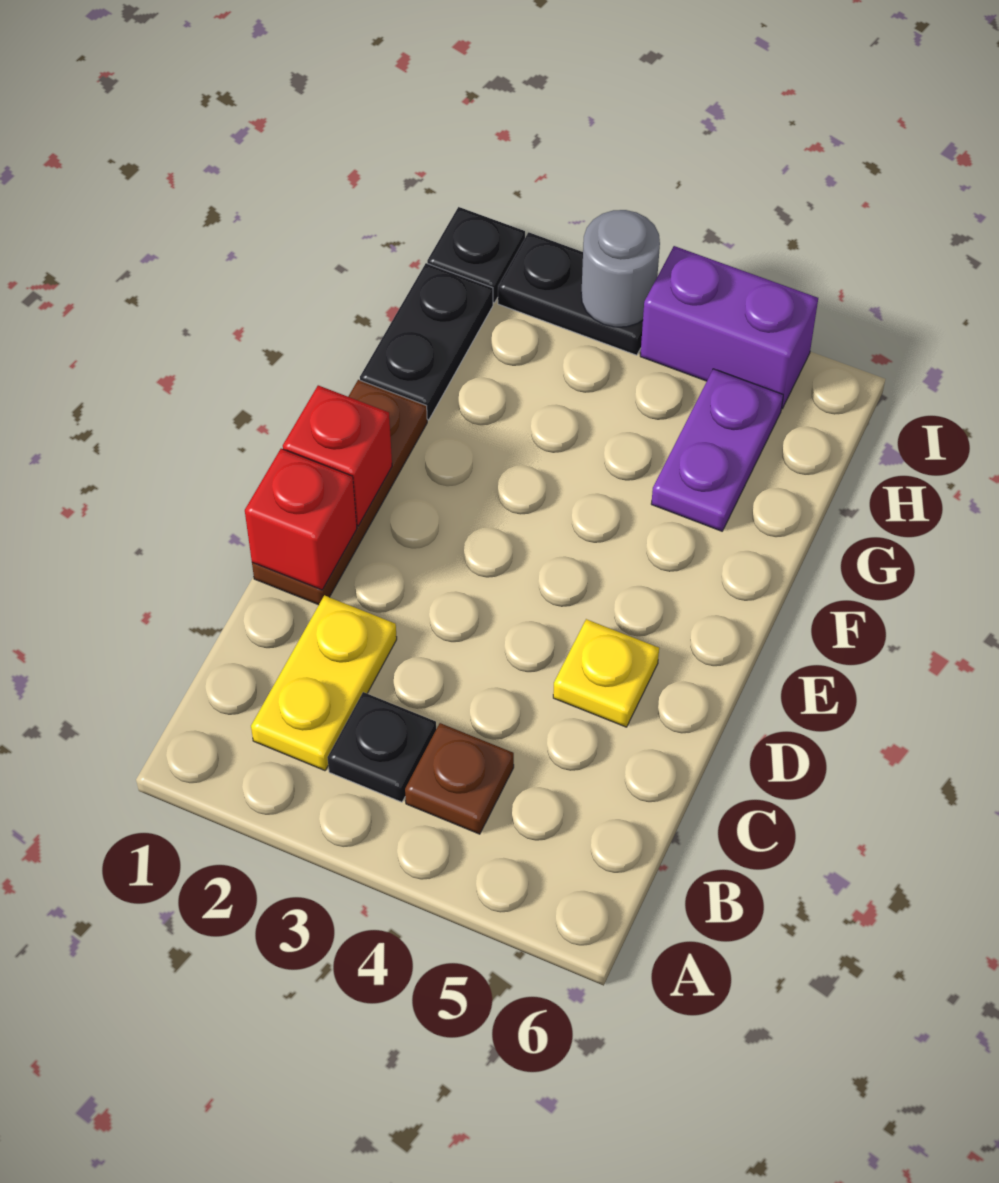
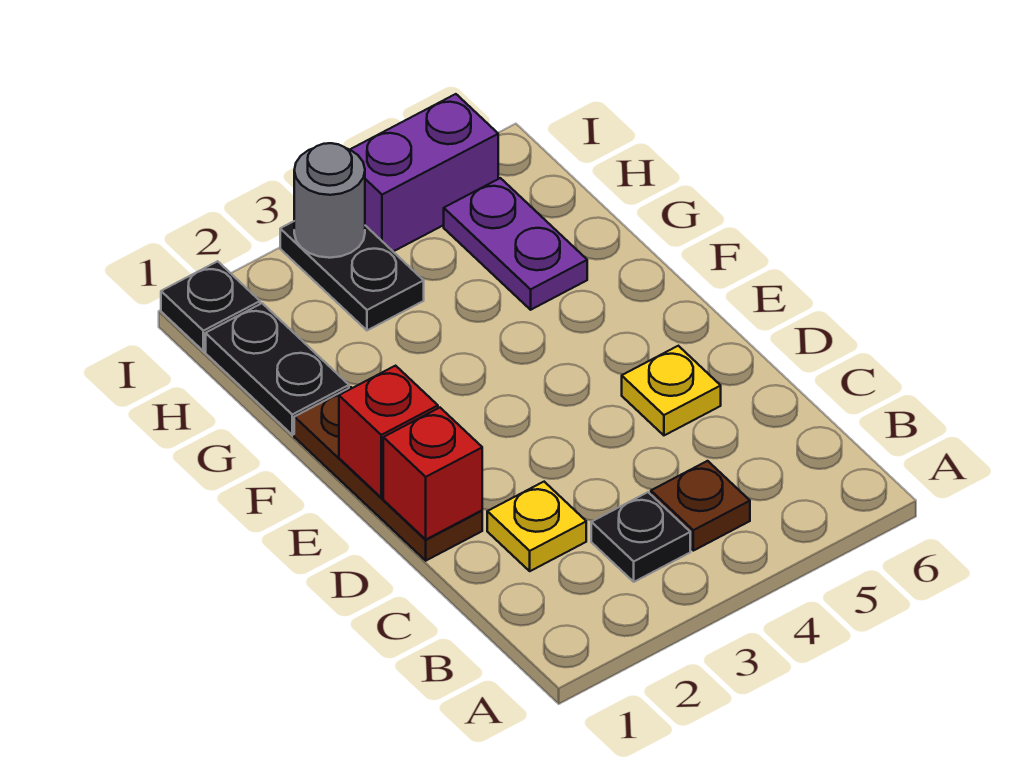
yellow 1x2 plate [251,595,397,771] -> yellow 1x1 plate [487,482,586,571]
black 1x2 plate [498,232,643,355] -> black 1x2 plate turned to [280,221,424,330]

